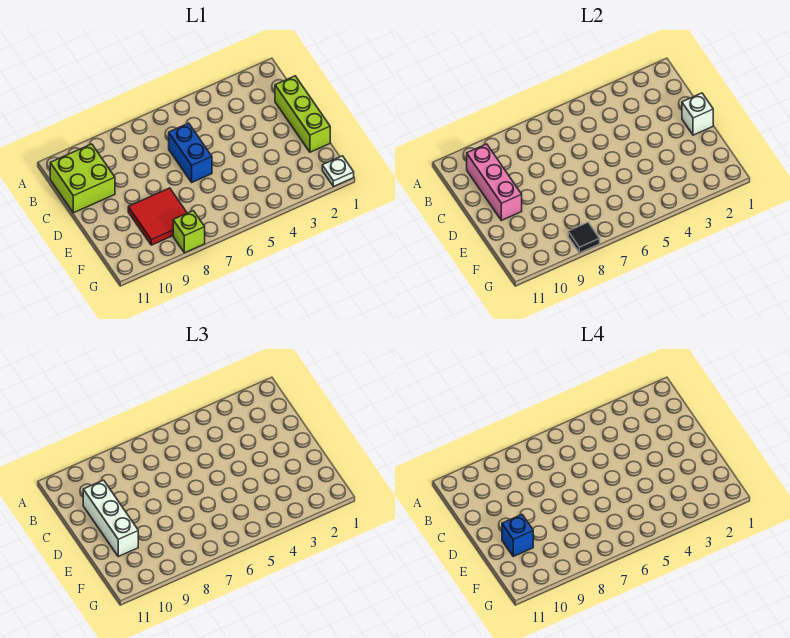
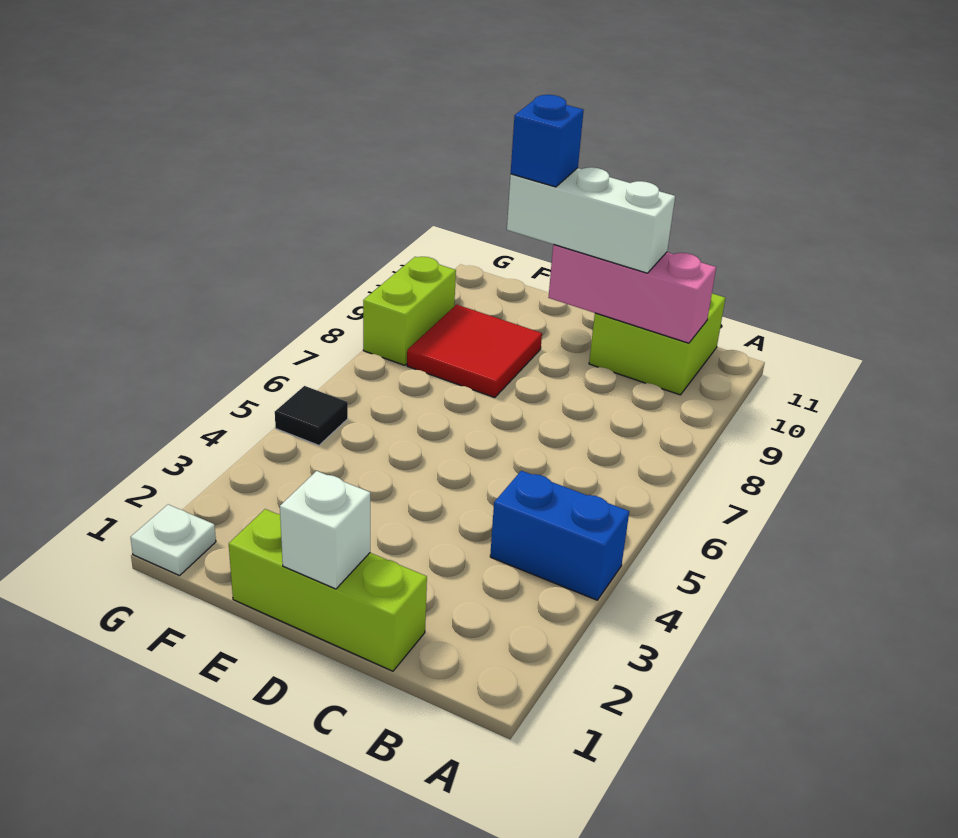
blue 1x2 brick [169,123,212,182] -> blue 1x2 brick moved to [490,471,629,600]
lime 1x1 brick [173,211,205,253] -> lime 1x2 brick [363,257,456,365]
black 1x1 tile [568,222,600,253] -> black 1x1 tile moved to [275,386,348,445]

